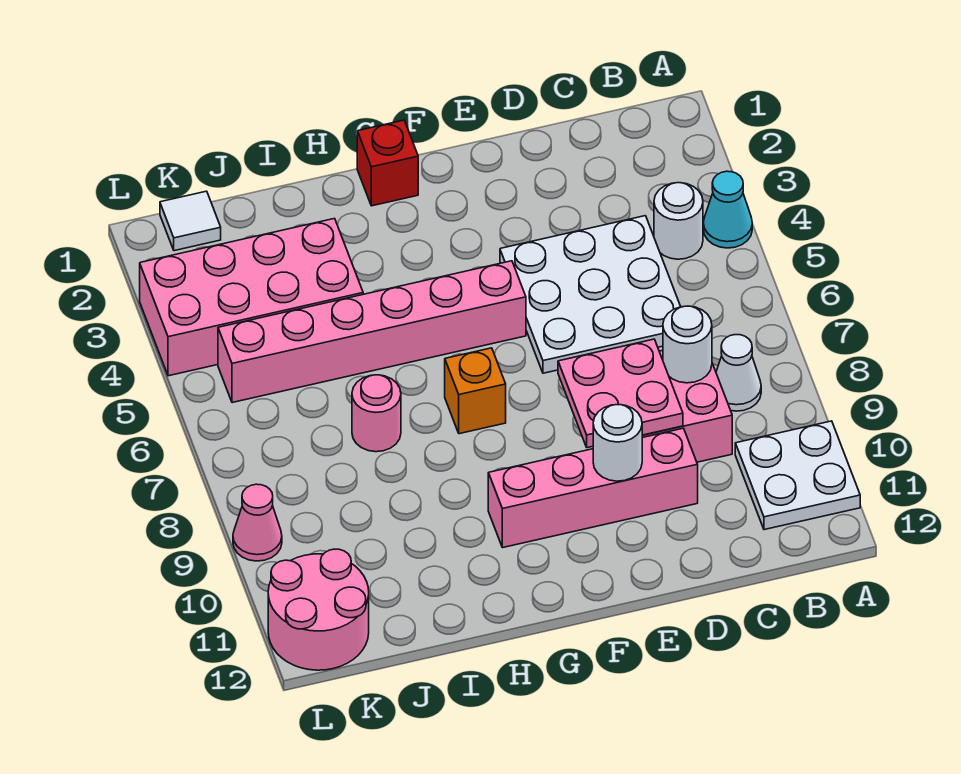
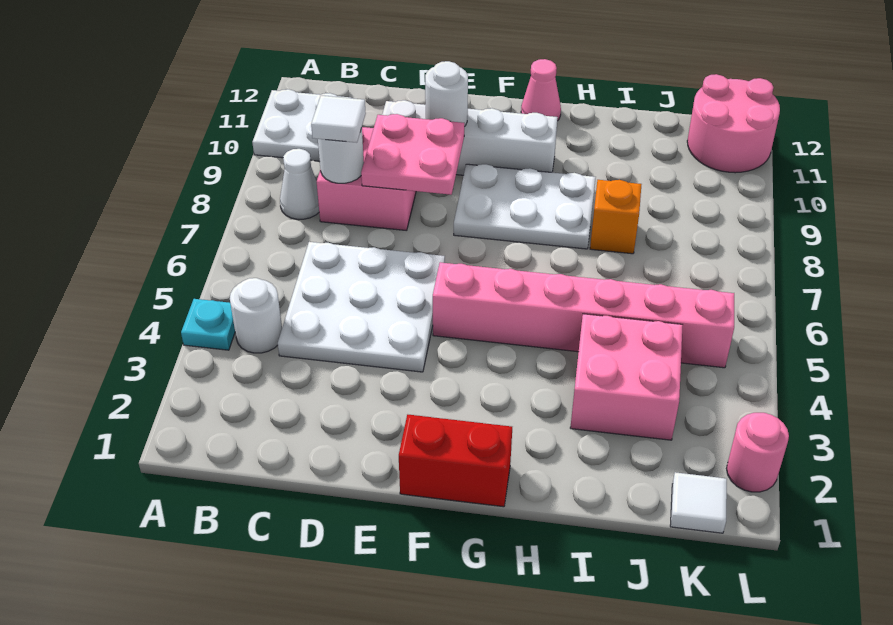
cyan 1x1 cone [703,171,752,248] -> cyan 1x1 plate [181,299,235,350]
none -> white 1x1 tile [311,96,366,143]
pink 1x4 brick [488,428,698,548] -> white 1x4 brick [382,100,558,175]
none -> white 2x3 plate [454,164,596,249]
red 1x1 brick [357,120,418,206] -> red 1x2 brick [399,415,512,507]
orange 1x1 brick [445,348,506,434] -> orange 1x1 brick moved to [590,180,642,254]
pink 2x4 brick [140,219,363,376] -> pink 2x2 brick [570,314,683,440]
pink 1x1 round brick [352,375,401,452] -> pink 1x1 round brick moved to [727,413,789,492]
pink 1x1 cone [233,484,282,561] -> pink 1x1 cone moved to [521,59,561,121]

